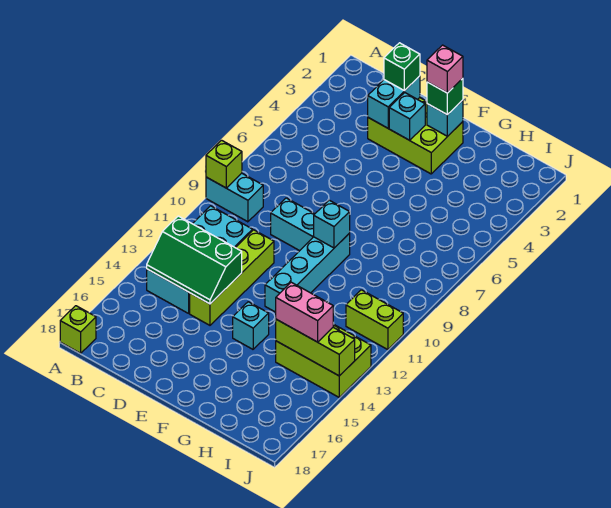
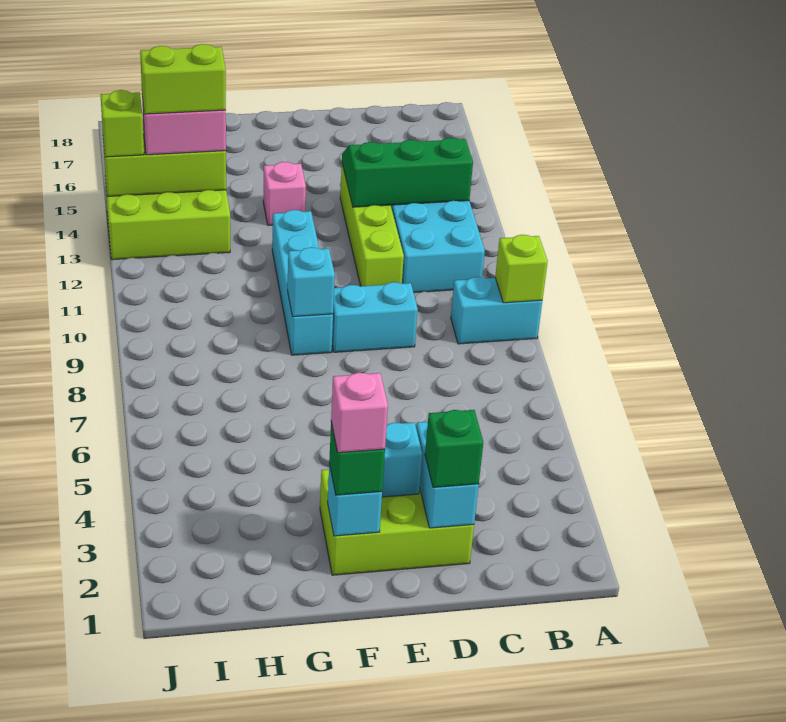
lime 1x1 brick [60,306,96,353] -> lime 1x1 brick moved to [101,90,144,157]
cyan 1x1 brick [233,302,269,349] -> pink 1x1 brick [263,162,306,225]
lime 1x2 brick [346,290,403,350] -> lime 1x2 brick moved to [140,44,226,114]

